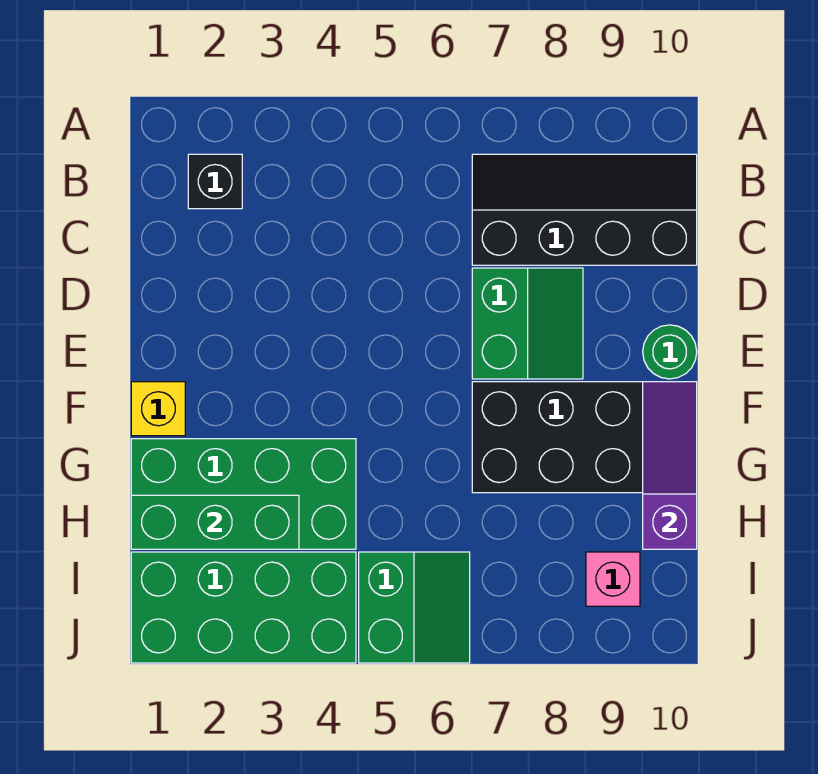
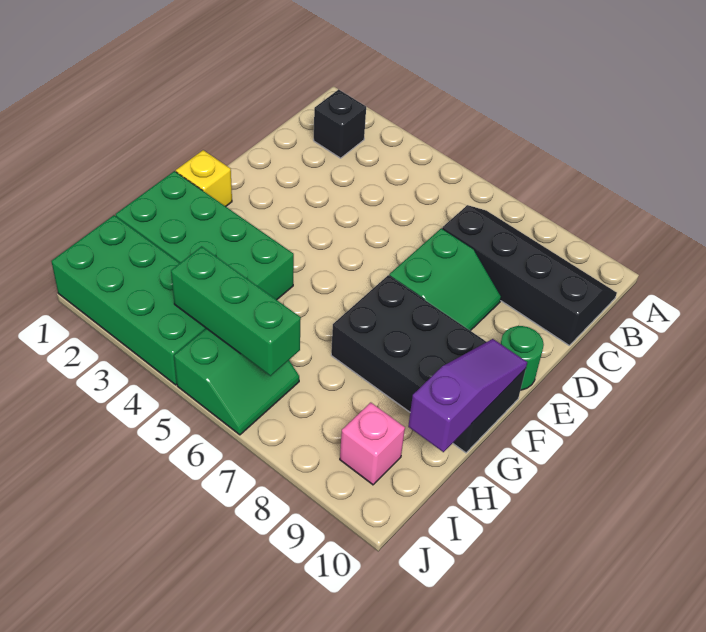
green 1x3 brick [131,495,299,549] -> green 1x3 brick moved to [171,246,301,376]

